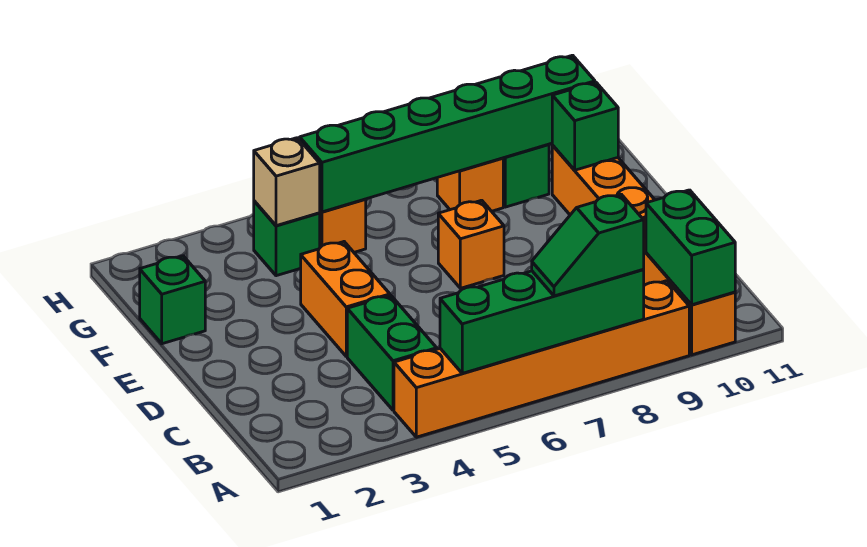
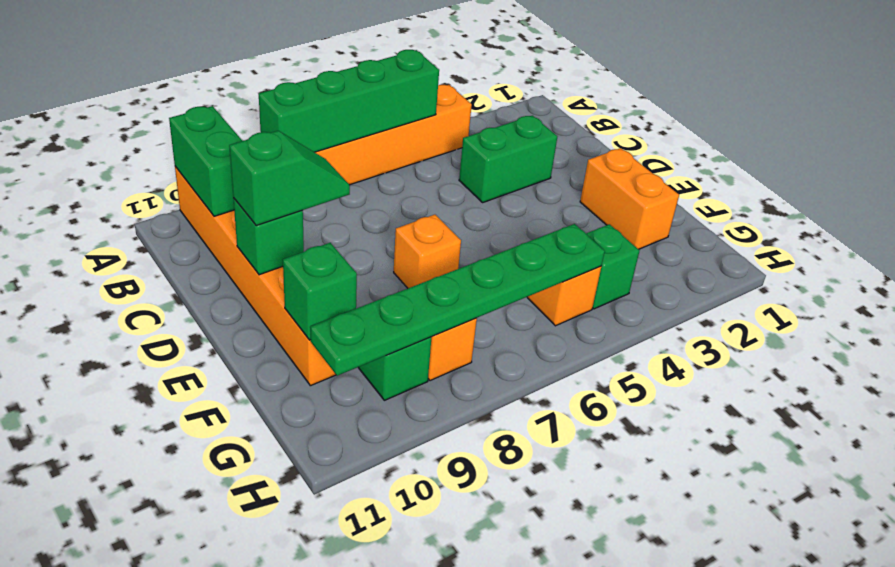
green 1x2 slope [532,194,644,296] -> green 1x2 slope moved to [229,131,350,226]
green 1x2 brick [347,295,437,410] -> green 1x2 brick turned to [459,116,557,202]
orange 1x2 brick [301,242,390,356] -> orange 1x2 brick moved to [580,148,679,249]
green 1x1 brick [140,256,205,344] -> green 1x1 brick moved to [233,198,304,275]
tan 1x1 brick [254,138,320,226] -> none
green 1x6 brick [300,55,595,212] -> green 1x6 plate [310,224,605,376]

